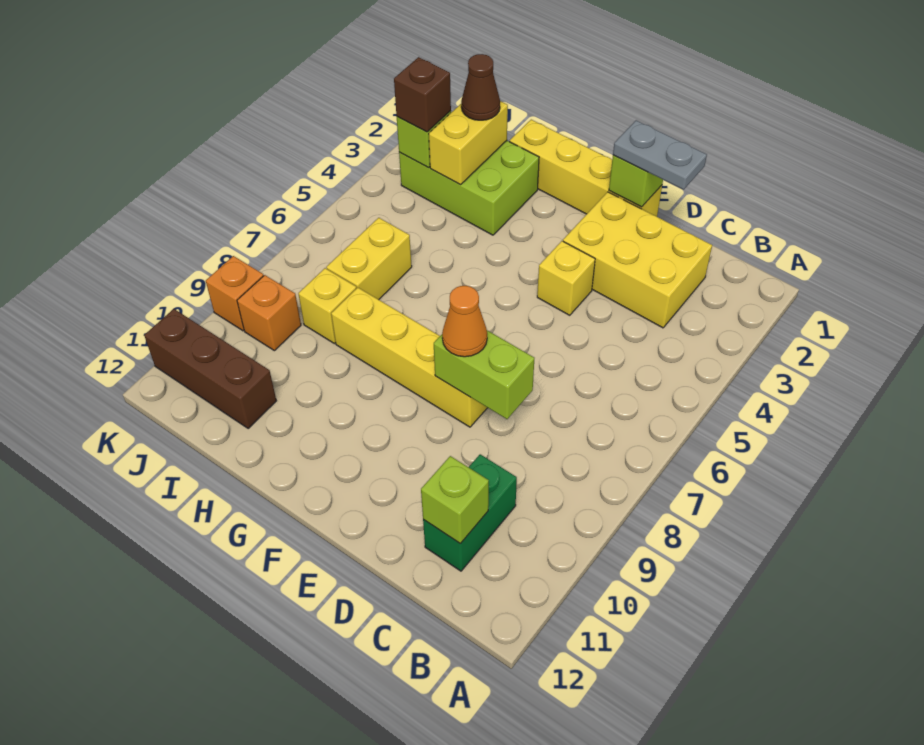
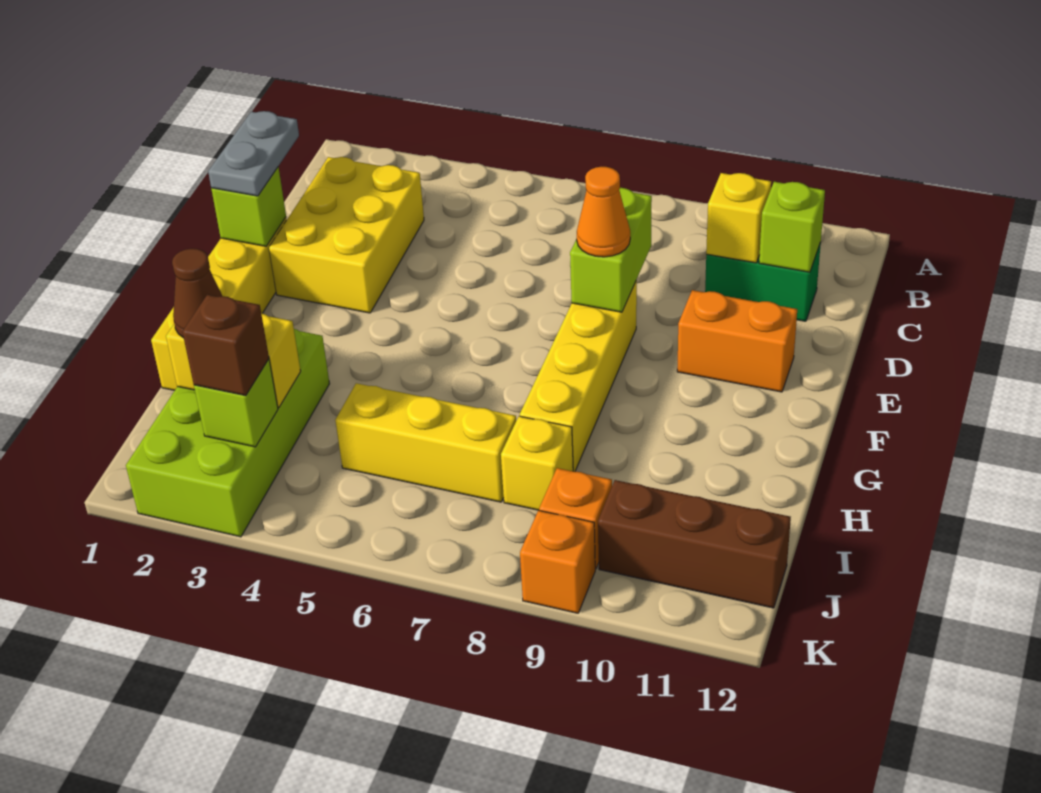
yellow 1x1 brick [537,241,595,315] -> yellow 1x1 brick moved to [706,173,771,263]
none -> orange 1x2 brick [677,290,797,392]
lime 2x3 brick [399,141,539,235] -> lime 2x4 brick [126,329,330,537]
yellow 1x2 brick [326,218,412,300] -> yellow 1x3 brick [335,383,516,502]
brown 1x3 brick [144,309,276,429] -> brown 1x3 brick turned to [598,480,791,608]

